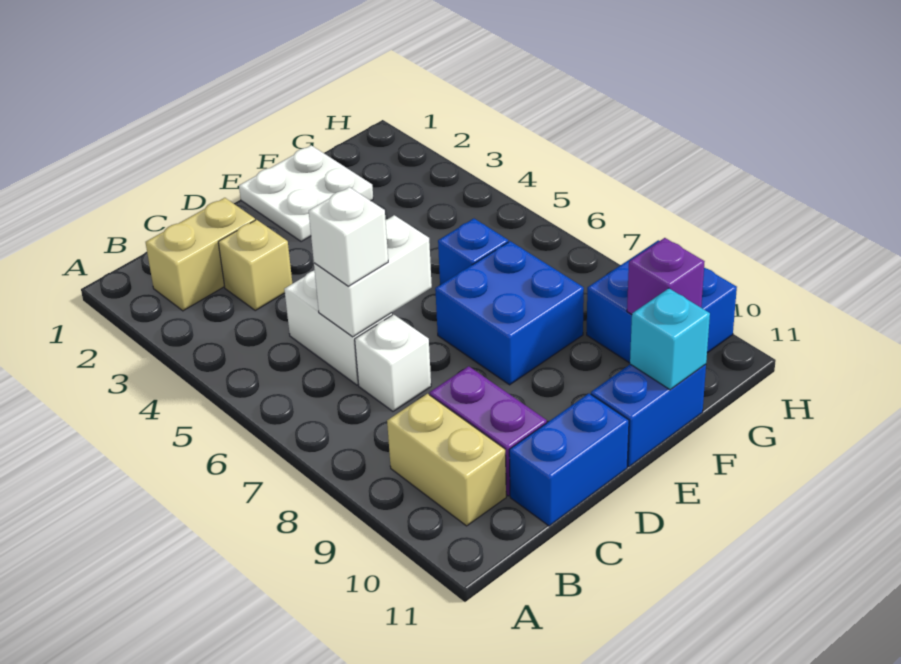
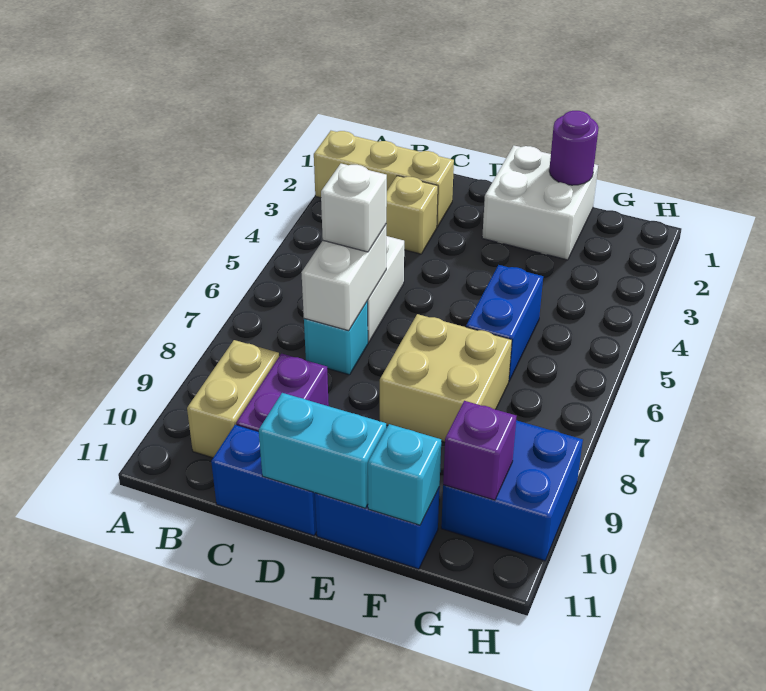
tan 1x2 brick [146,198,255,311] -> tan 1x3 brick [314,131,454,227]
white 1x2 brick [314,215,432,337] -> white 1x2 brick turned to [301,225,386,331]
white 1x1 brick [355,314,431,411] -> cyan 1x1 brick [304,301,368,375]
none -> cyan 1x2 brick [259,393,386,508]
white 2x2 plate [239,145,373,242] -> white 2x2 brick [482,146,598,260]
blue 2x2 brick [435,241,584,385] -> tan 2x2 brick [380,314,512,442]
none -> purple 1x1 round brick [549,111,599,185]
blue 1x1 brick [438,219,508,285] -> blue 1x2 brick [466,265,543,381]

